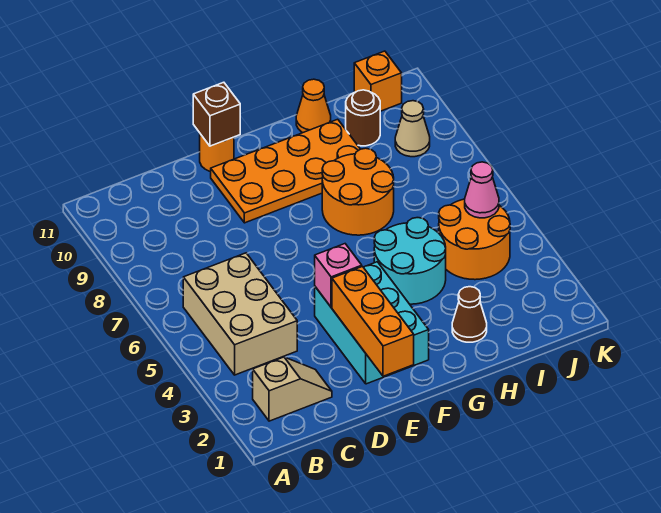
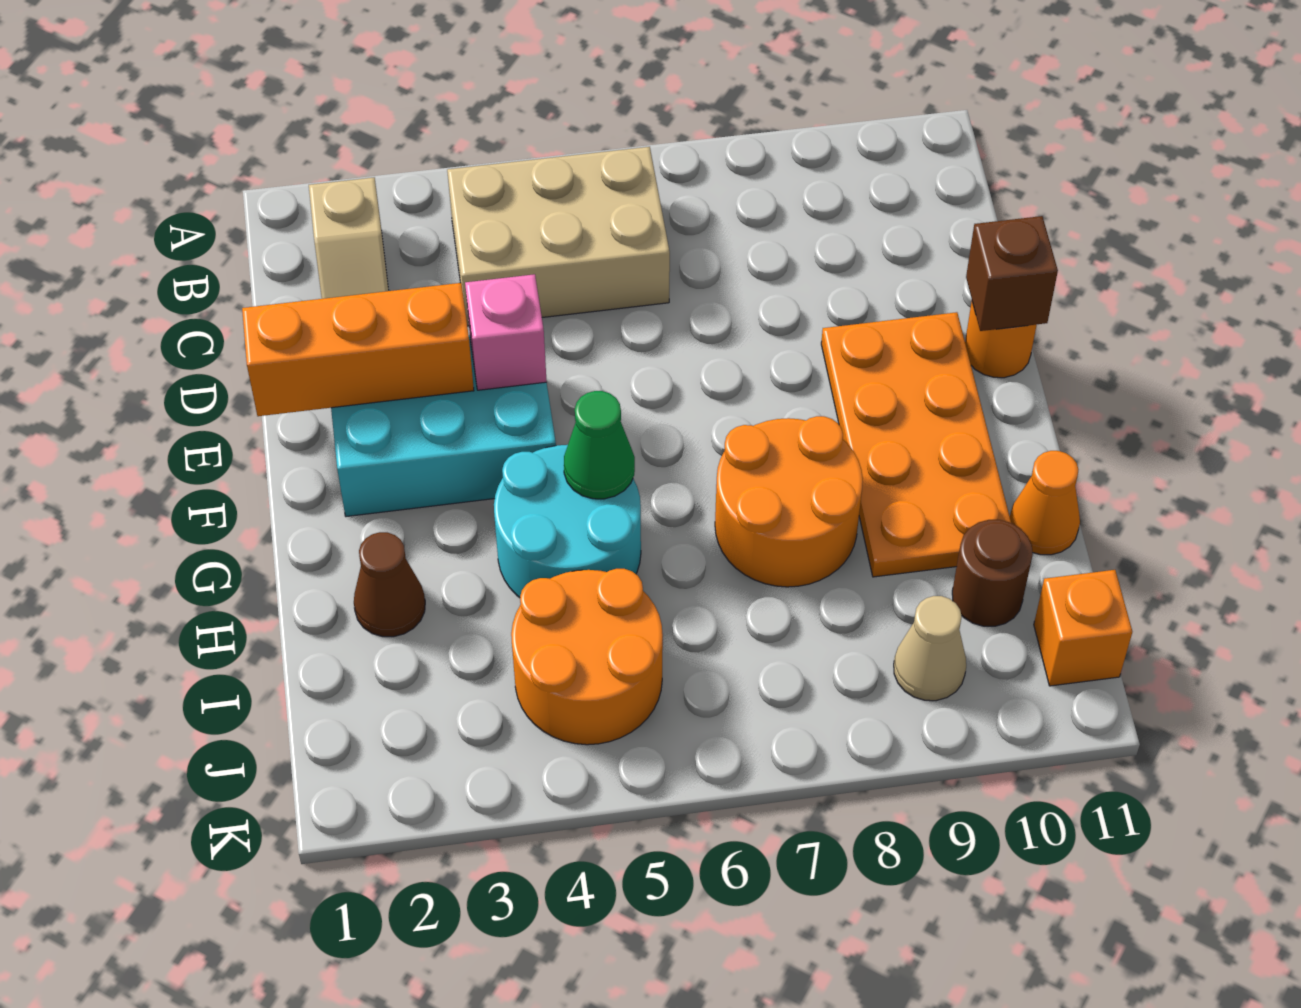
none -> green 1x1 cone [564,391,635,499]
pink 1x1 cone [465,162,499,218] -> none

